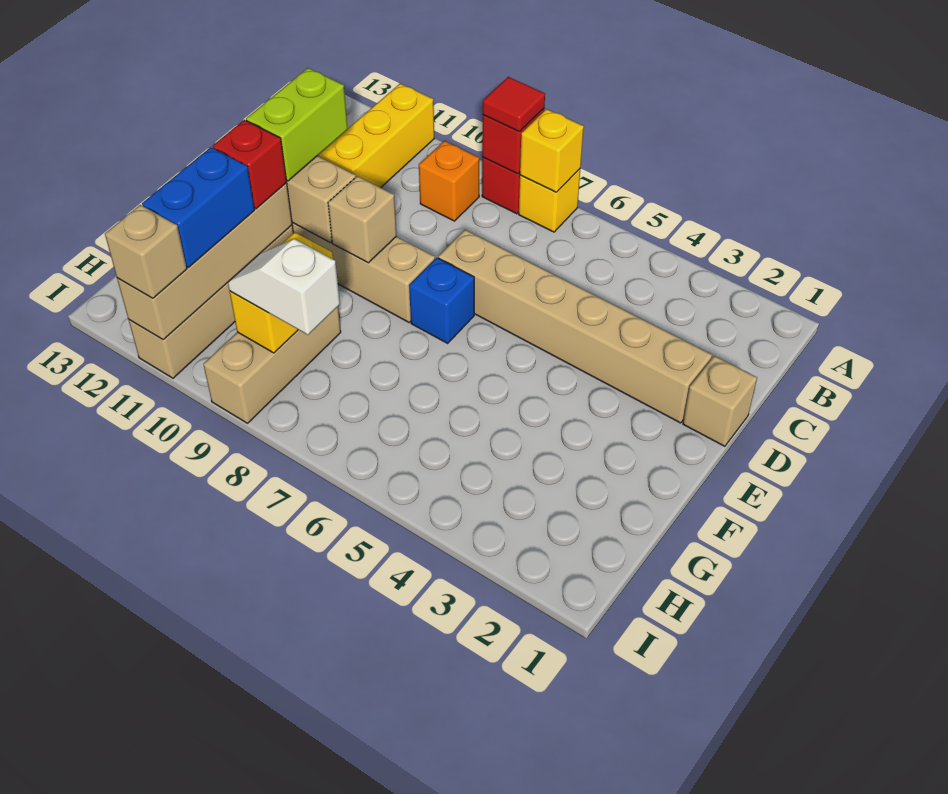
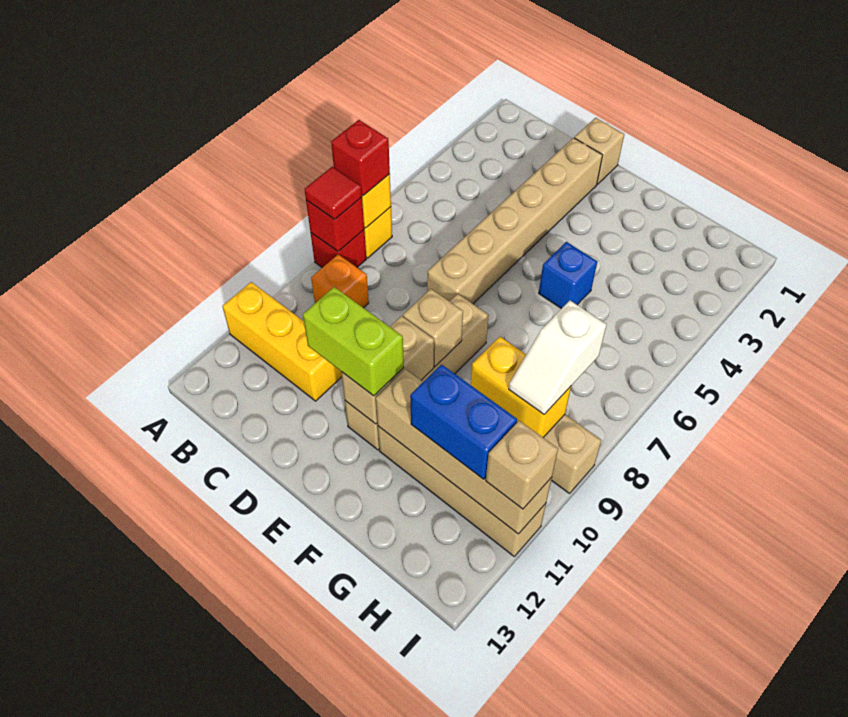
blue 1x1 brick [409,258,474,343] -> blue 1x1 brick moved to [539,242,597,309]
red 1x1 brick [213,120,287,209] -> red 1x1 brick moved to [331,120,390,196]

